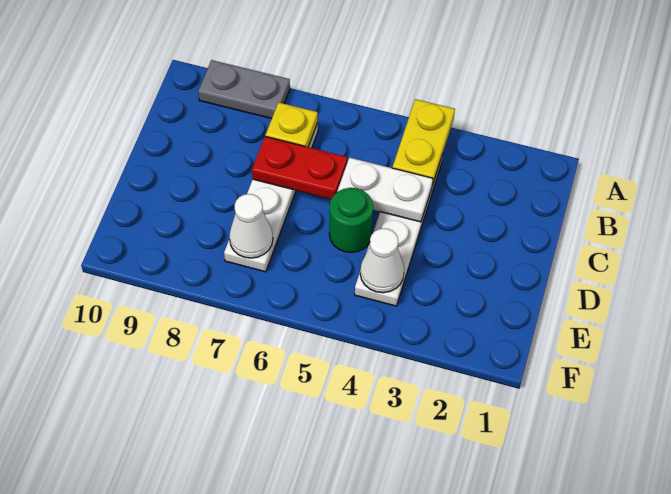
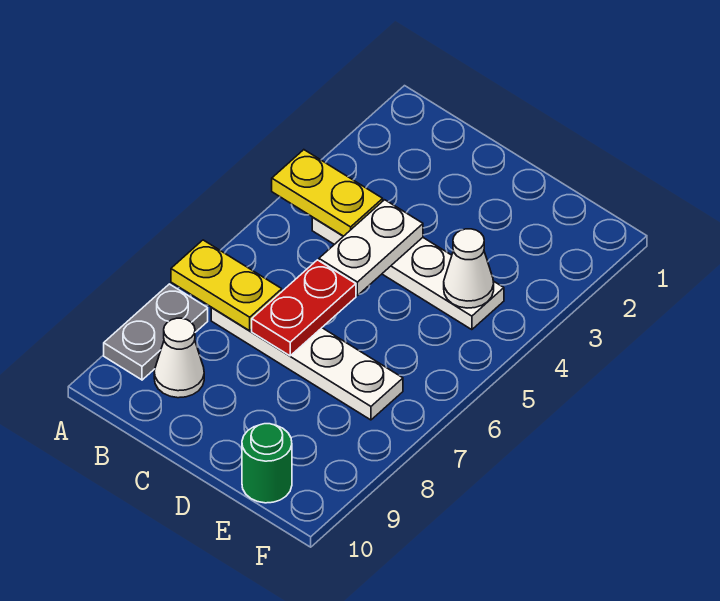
yellow 1x1 plate [266,102,318,147] -> yellow 1x2 plate [171,240,282,331]
green 1x1 round brick [329,188,373,252] -> green 1x1 round brick moved to [242,424,292,503]
white 1x1 cone [229,194,273,258] -> white 1x1 cone moved to [154,318,204,398]

